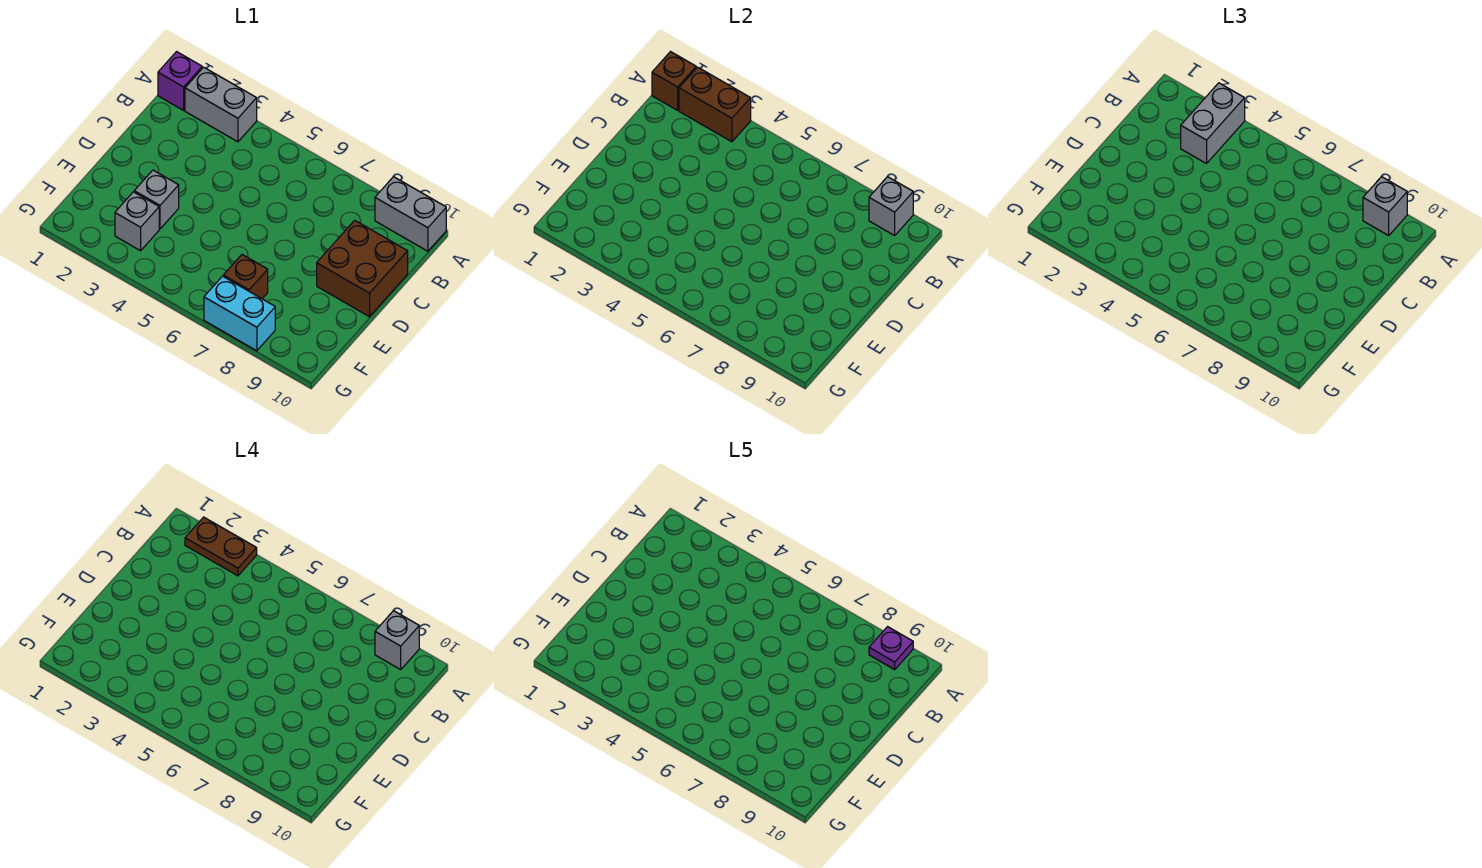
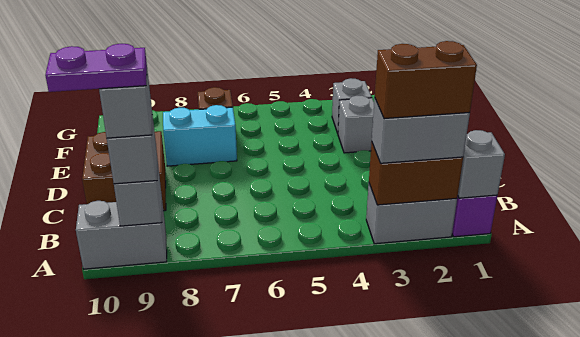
brown 1x1 brick [652,52,696,110] -> grey 1x1 brick [458,130,505,198]
brown 1x2 plate [185,517,257,576] -> brown 1x2 brick [375,41,477,119]
grey 1x2 brick [1181,83,1245,164] -> grey 1x2 brick turned to [372,99,470,163]
purple 1x1 plate [869,627,913,669] -> purple 1x2 plate [45,44,147,92]
cyan 1x2 brick [204,276,275,351] -> cyan 1x2 brick moved to [163,105,237,166]

